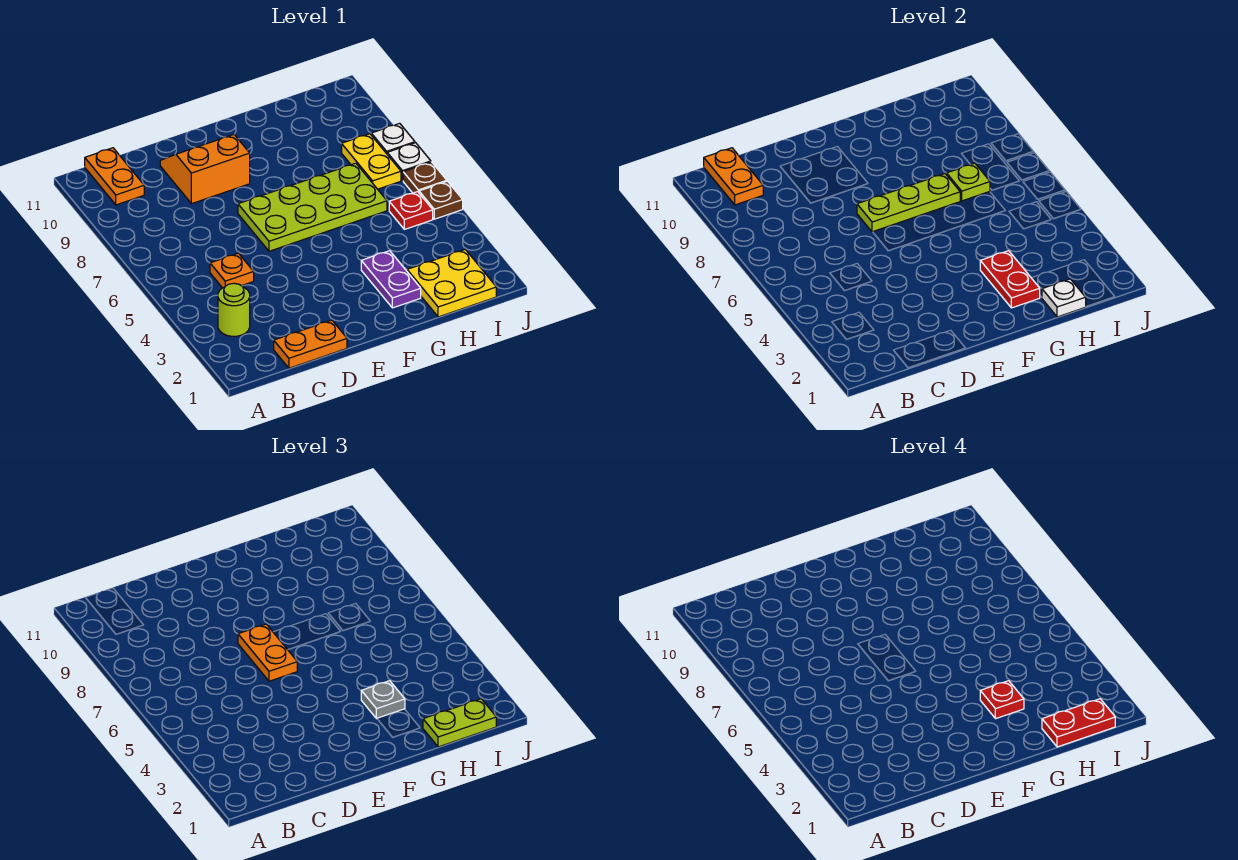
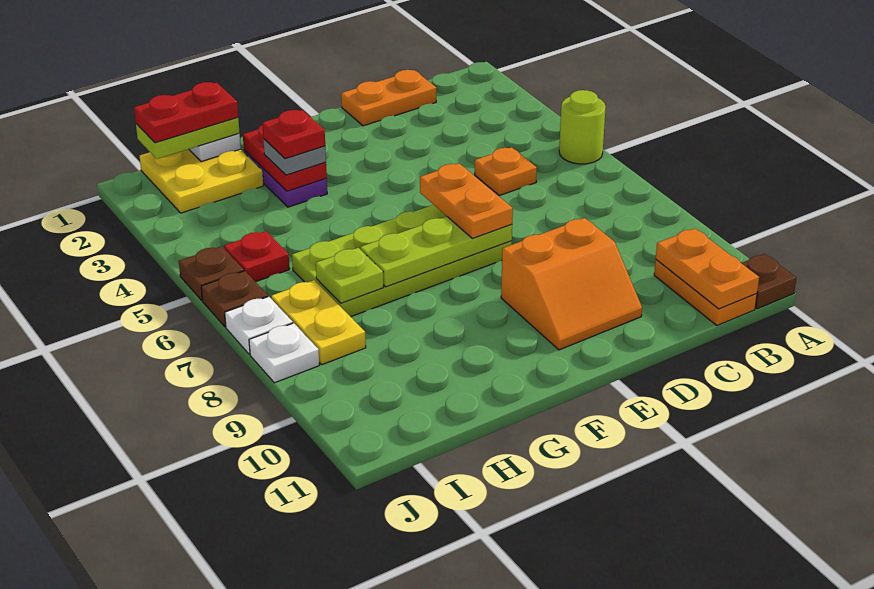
none -> brown 1x1 plate [742,254,796,309]
lime 1x1 round brick [218,283,250,336] -> lime 1x1 round brick moved to [559,90,606,164]

